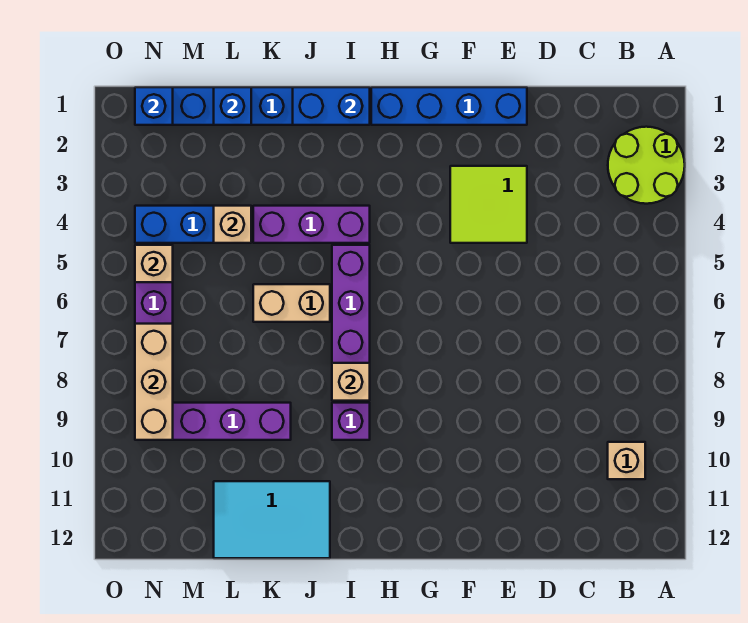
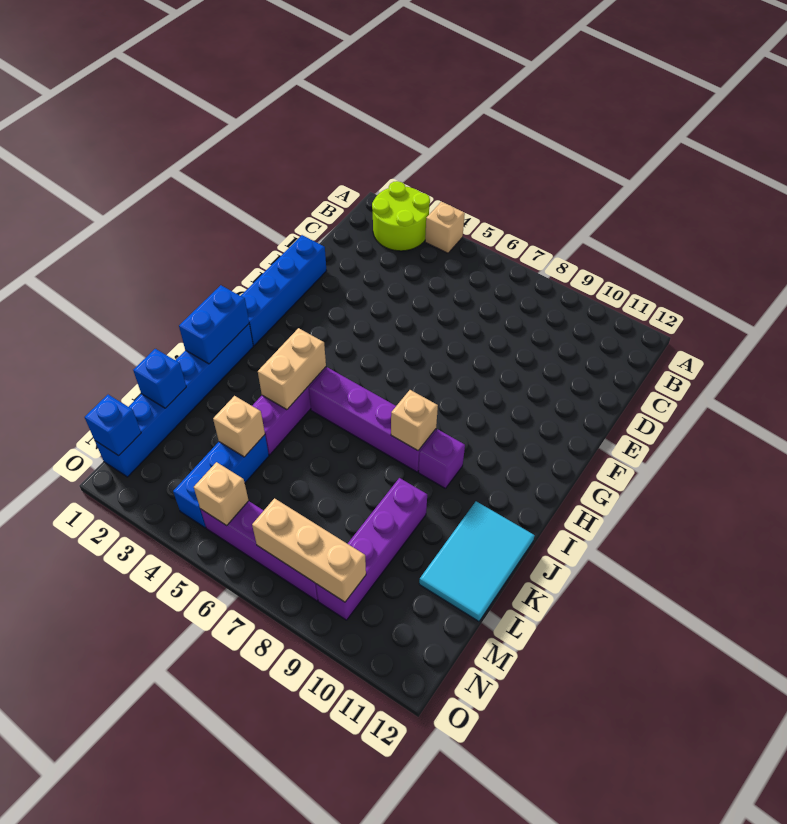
tan 1x1 brick [608,442,645,479] -> tan 1x1 brick moved to [425,202,465,253]
lime 2x2 tile [450,166,527,243] -> none
tan 1x2 brick [253,284,330,322] -> tan 1x2 brick moved to [258,328,326,410]

